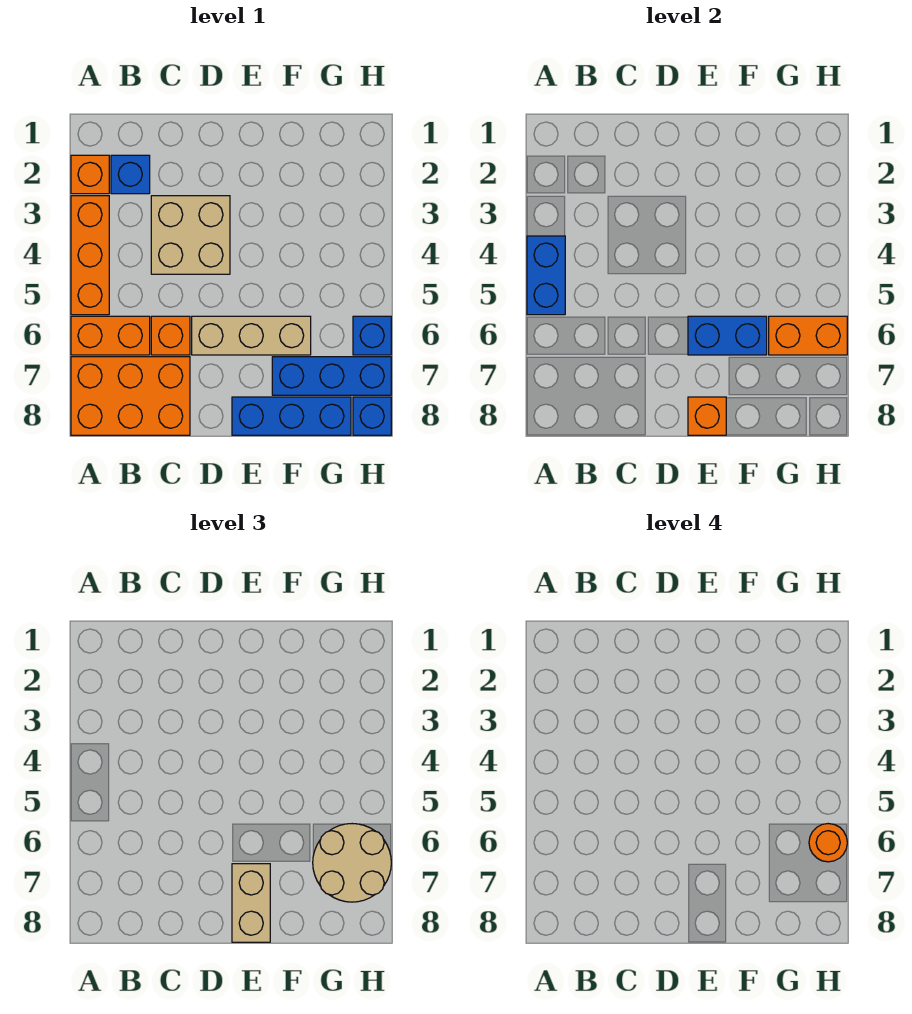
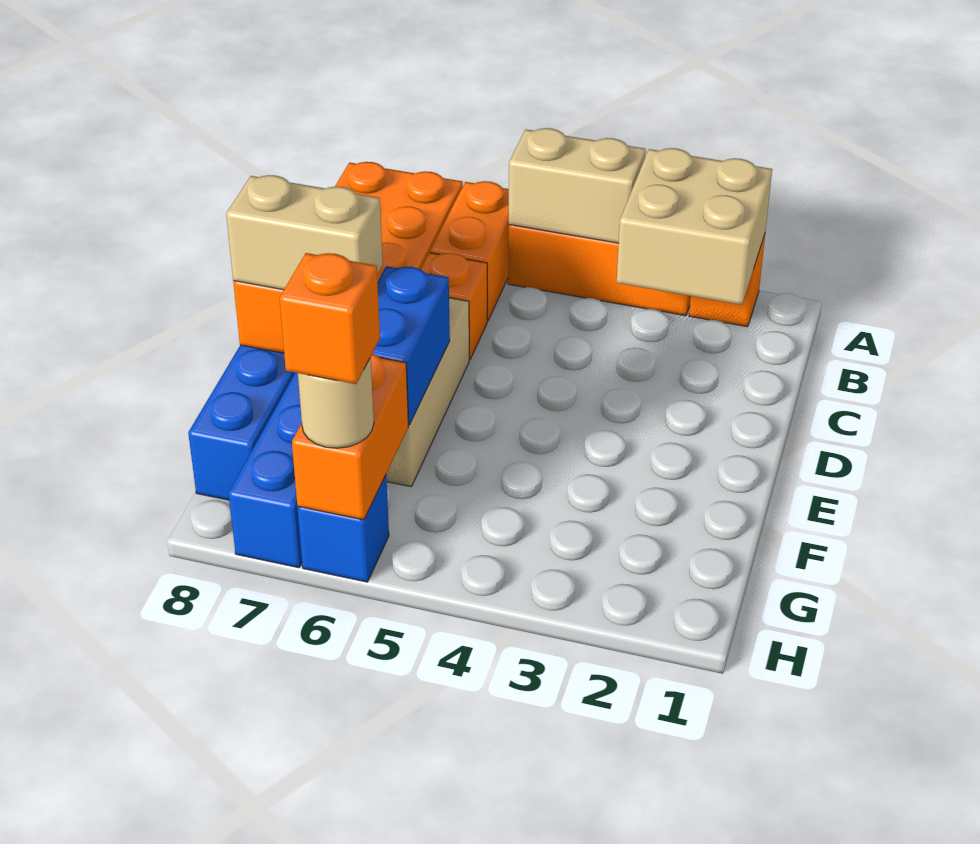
blue 1x2 brick [527,236,565,315] -> tan 1x2 brick [509,128,646,243]
blue 1x1 brick [111,155,150,194] -> none
tan 2x2 brick [151,196,230,274] -> tan 2x2 brick moved to [617,148,772,305]
tan 2x2 round brick [313,824,391,902] -> tan 1x1 round brick [298,357,374,448]
orange 1x1 round brick [809,824,847,862] -> orange 1x1 brick [279,253,380,384]
blue 1x1 brick [353,397,391,435] -> none

